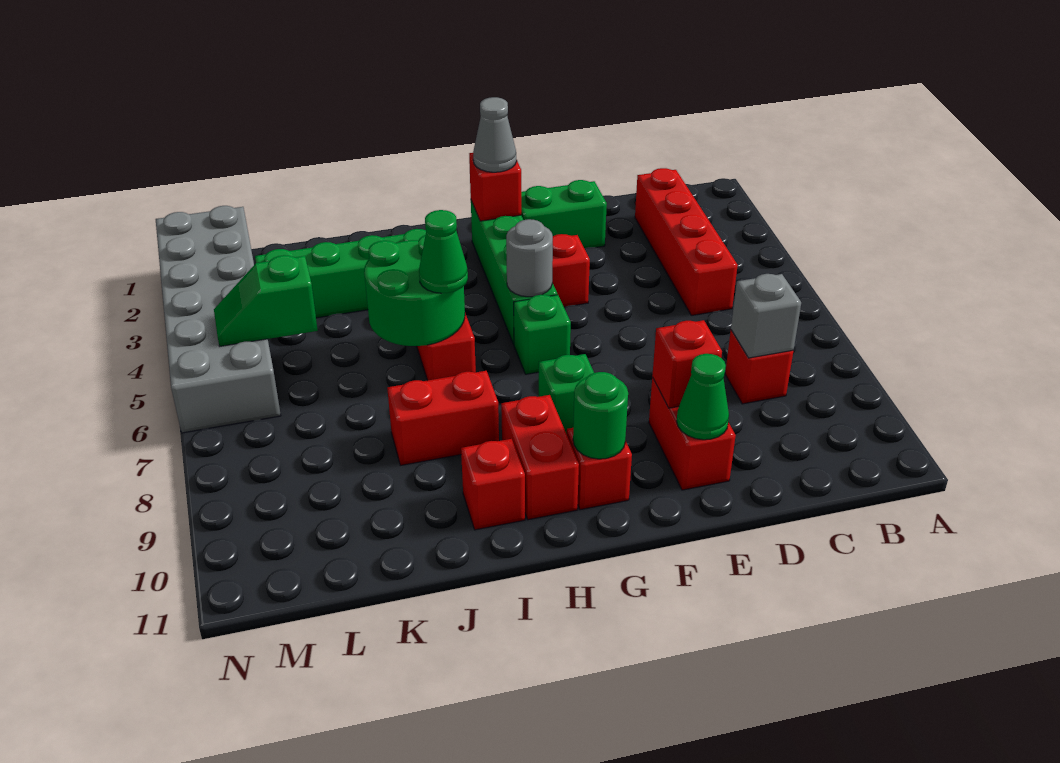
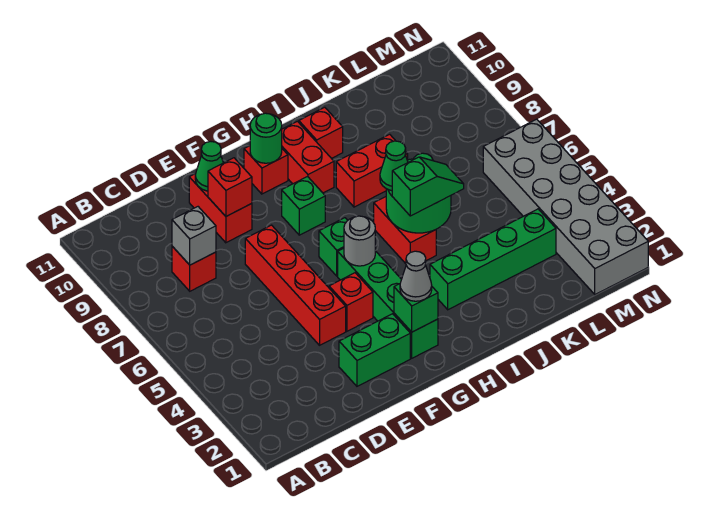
red 1x4 brick [635,168,738,315] -> red 1x4 brick moved to [245,225,346,345]
red 1x1 brick [469,153,521,221] -> green 1x1 brick [394,284,438,332]
green 1x2 slope [214,255,318,346] -> green 1x2 slope moved to [392,157,464,216]

